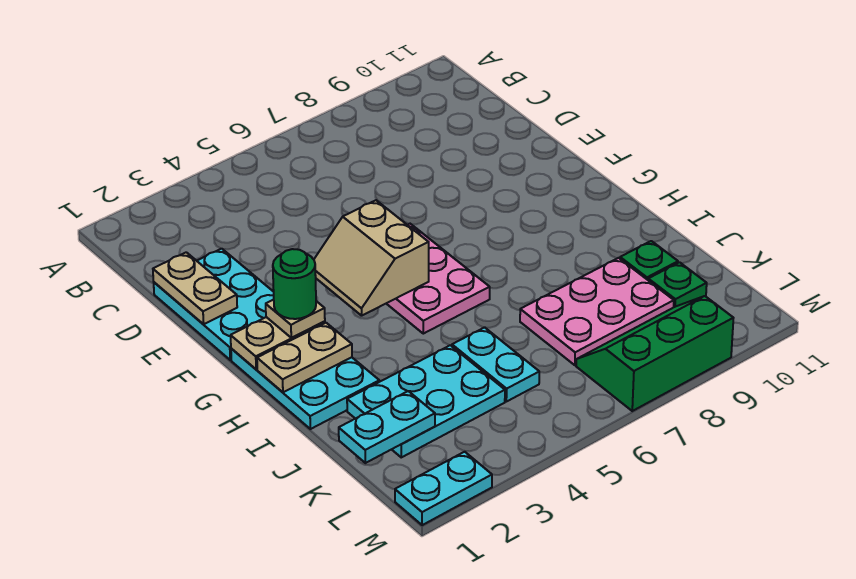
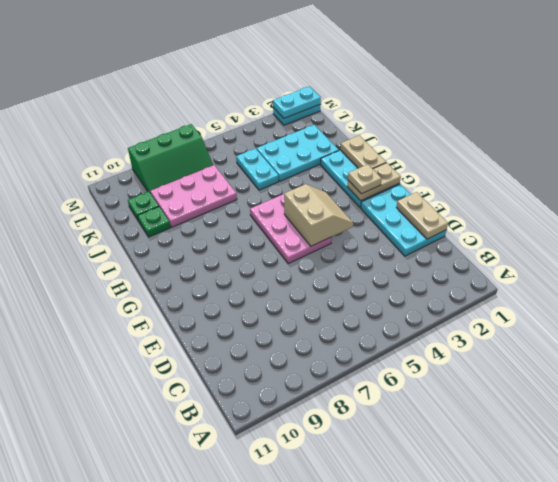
green 1x1 round brick [273,249,316,319] -> none
tan 1x2 plate [257,323,352,392] -> tan 1x2 plate turned to [340,135,386,169]
cyan 1x2 plate [339,391,435,463] -> cyan 1x2 plate moved to [273,86,321,118]

